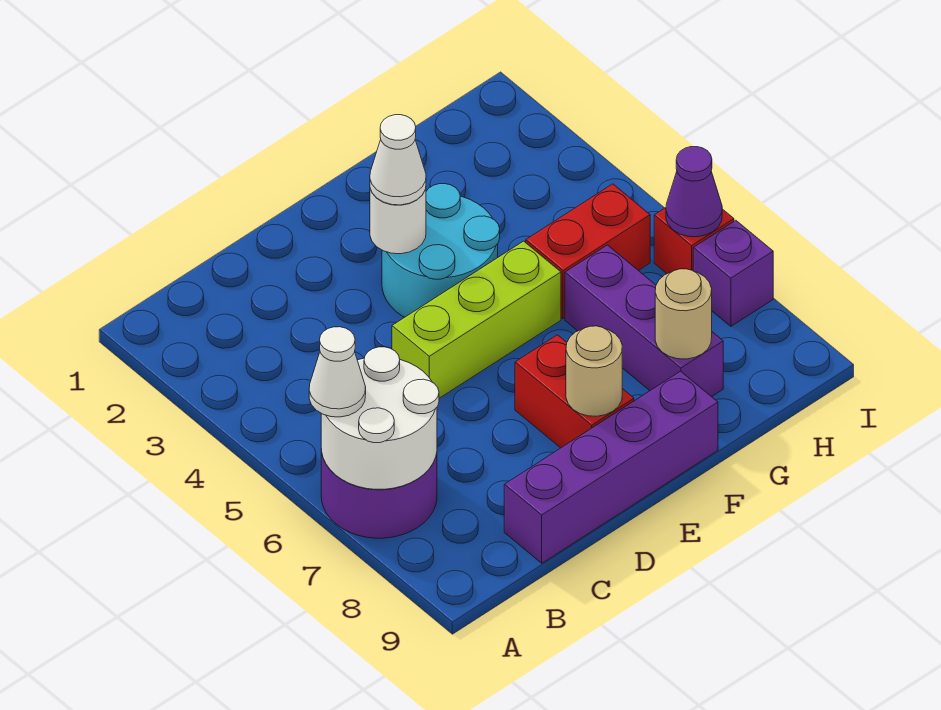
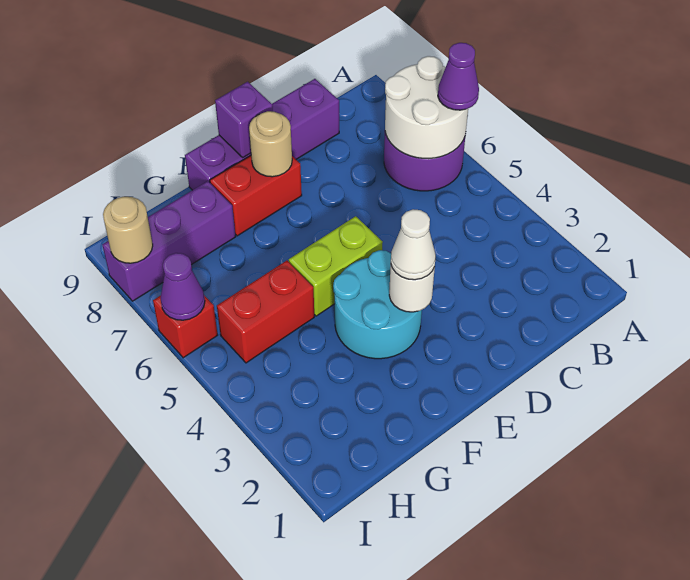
white 1x1 cone [309,327,366,417] -> purple 1x1 cone [438,43,479,110]
lime 1x3 brick [392,241,561,398] -> lime 1x2 brick [289,216,383,316]
red 1x2 brick [515,335,634,448] -> red 1x2 brick turned to [210,155,302,236]
purple 1x3 brick [565,245,723,397] -> purple 1x3 brick turned to [102,181,236,301]
tan 1x1 round brick [655,269,712,359] -> tan 1x1 round brick moved to [103,197,153,263]
purple 1x1 brick [693,220,773,326] -> purple 1x1 brick moved to [215,82,273,158]

